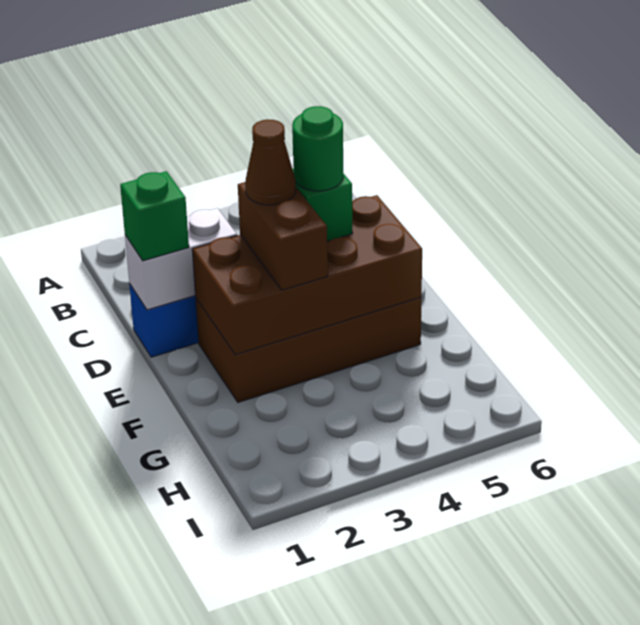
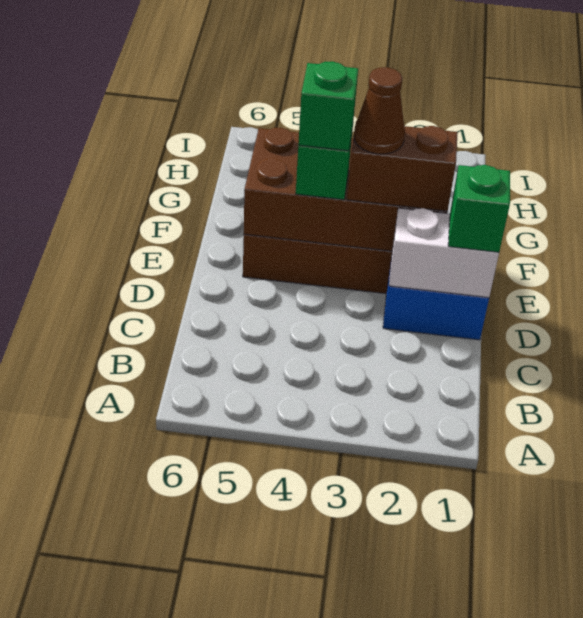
brown 1x2 brick [238,182,328,290] -> brown 1x2 brick turned to [347,121,458,211]
green 1x1 round brick [292,106,343,191] -> green 1x1 brick [298,61,358,151]

